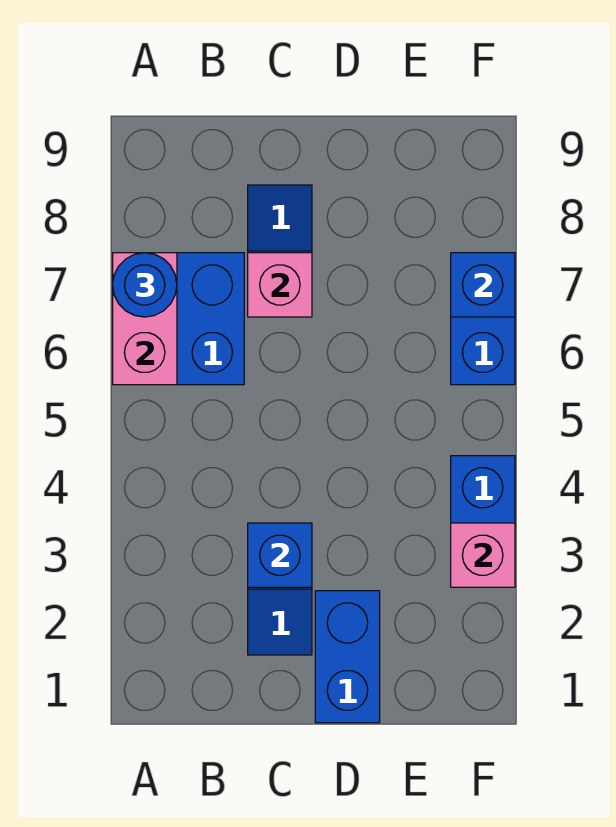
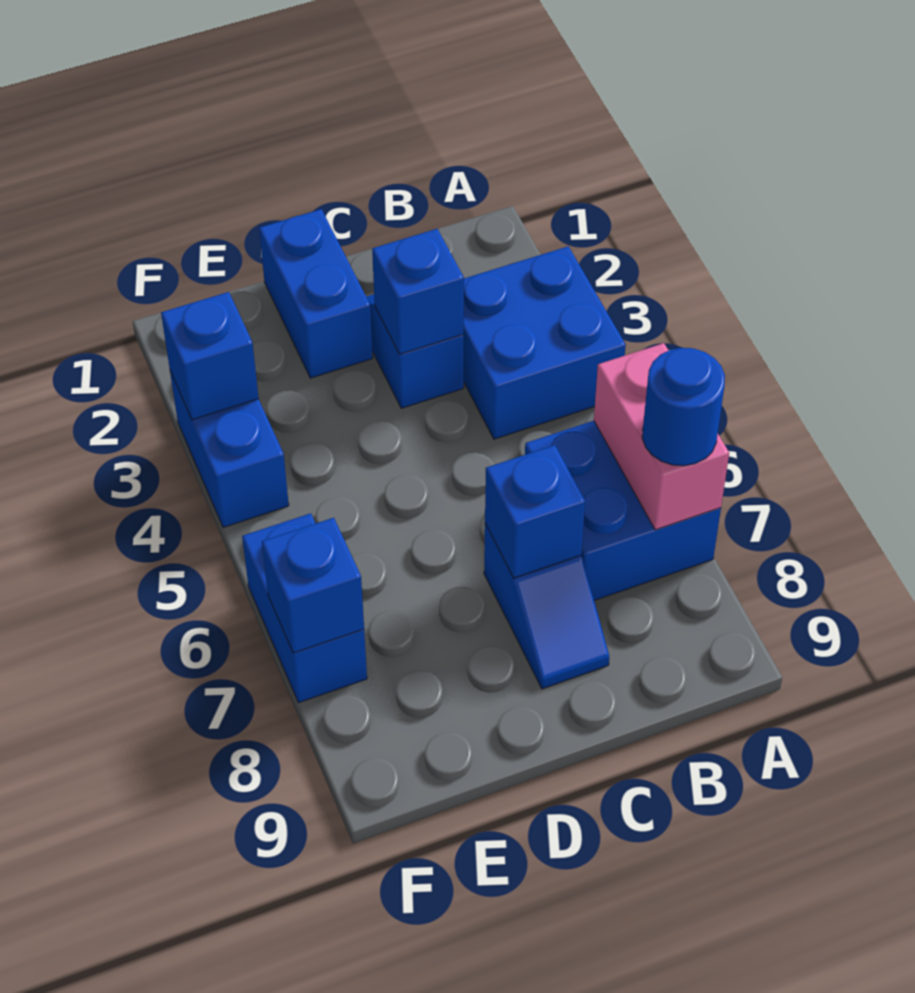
none -> blue 2x2 brick [464,246,626,439]
pink 1x1 brick [248,253,312,317] -> blue 1x1 brick [485,445,585,578]
pink 1x1 brick [451,523,515,587] -> blue 1x1 brick [161,292,259,420]

